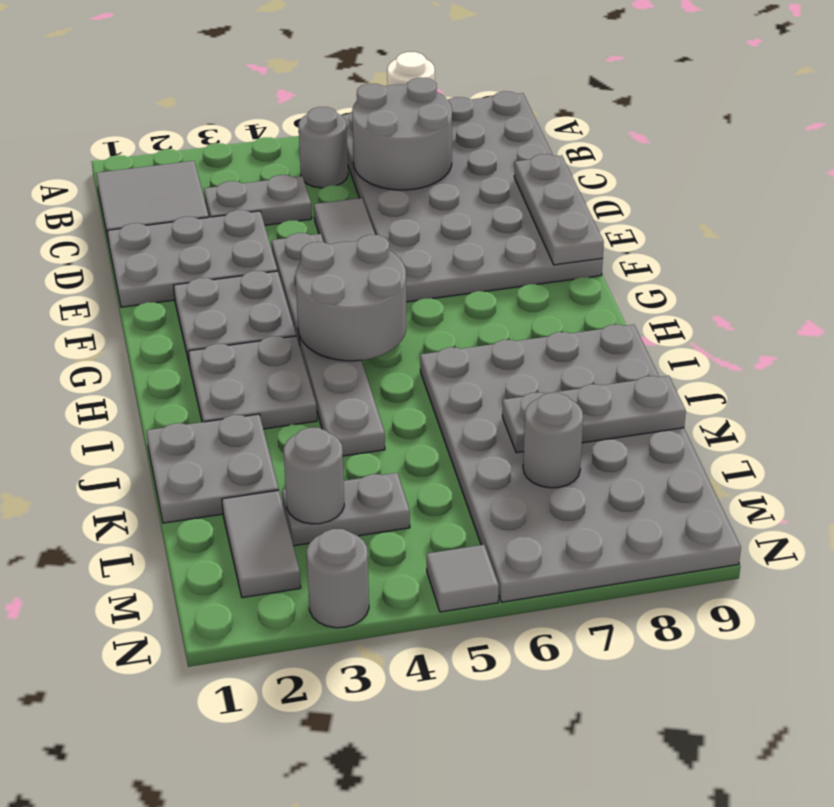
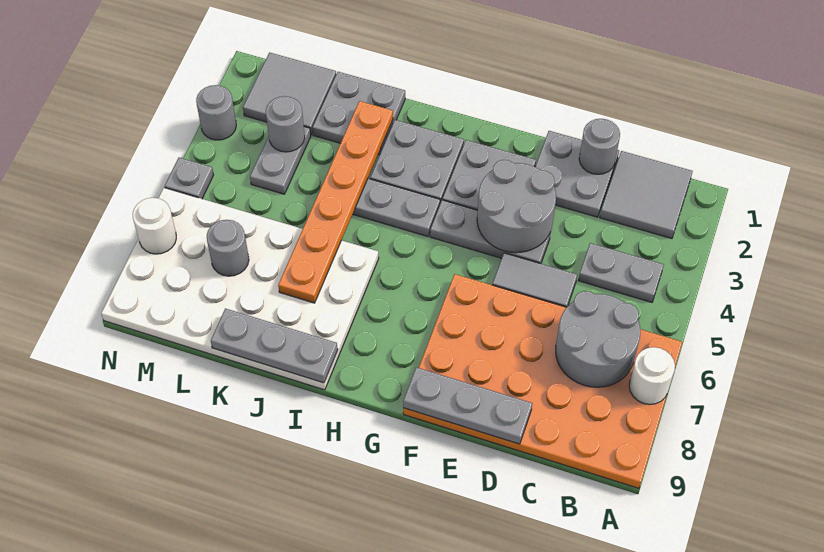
grey 4x6 plate [341,91,603,302] -> orange 4x6 plate [403,274,682,488]
grey 1x1 round brick [299,107,348,188] -> grey 1x1 round brick moved to [579,119,620,174]
grey 1x2 plate [204,175,312,225] -> grey 1x2 plate turned to [578,243,664,302]
grey 2x3 plate [107,210,277,307] -> grey 2x2 plate [535,131,619,217]
grey 2x2 round brick [296,235,406,361] -> grey 2x2 round brick moved to [477,160,556,253]
grey 4x6 plate [420,325,741,602] -> white 4x6 plate [101,188,379,390]
none -> orange 1x6 plate [278,101,393,303]
grey 1x3 plate [502,376,686,453] -> grey 1x3 plate turned to [211,308,338,383]
grey 1x2 tile [222,490,301,598] -> grey 2x2 tile [243,53,336,135]
grey 1x1 tile [427,545,499,612] -> grey 1x1 plate [165,158,213,199]
none -> white 1x1 round brick [133,198,176,254]

